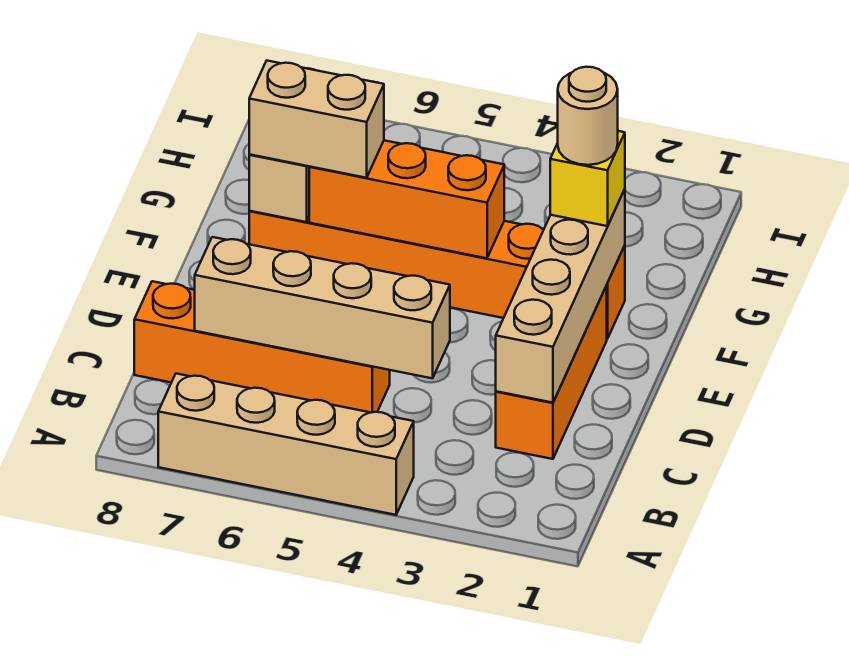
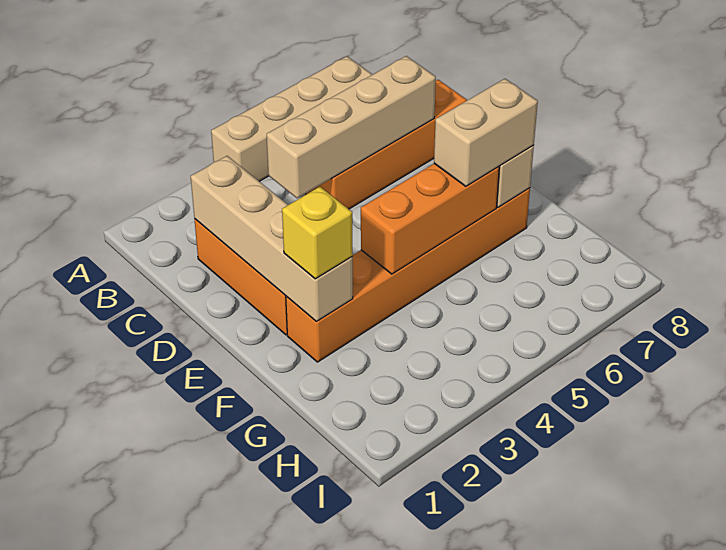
tan 1x1 round brick [558,67,618,165] -> none

